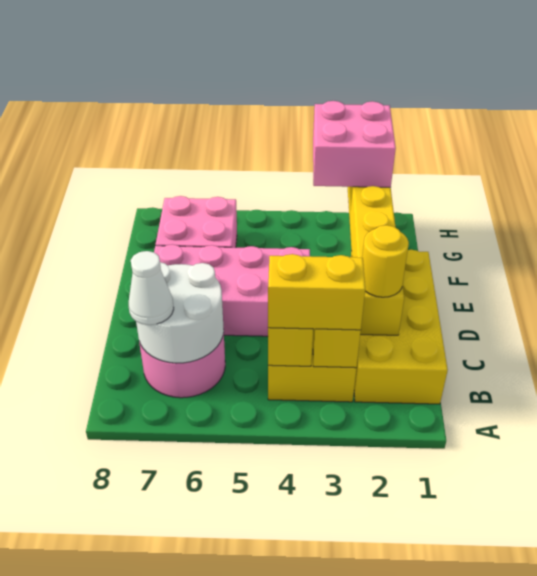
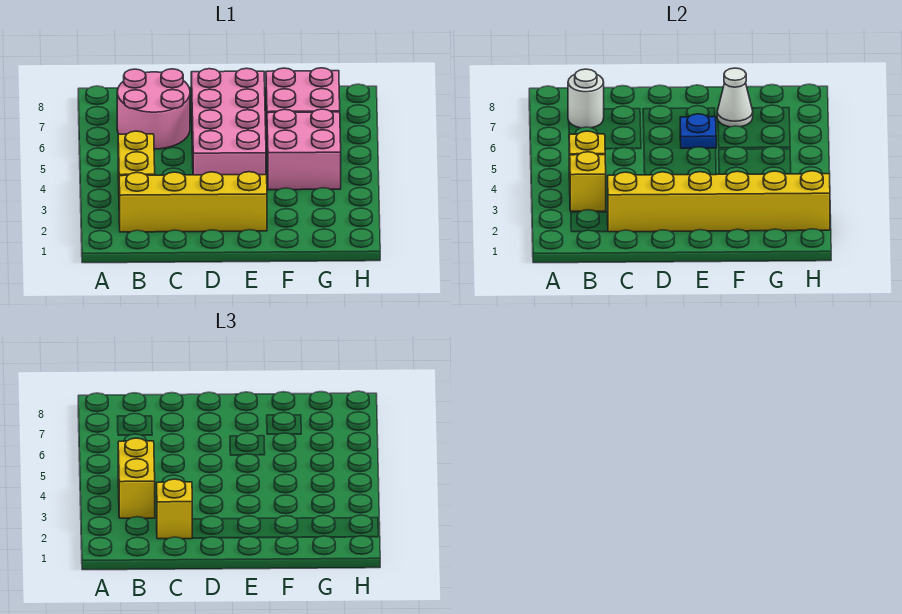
yellow 2x4 brick [351,250,448,404] -> yellow 1x4 brick [119,172,267,232]
white 2x2 round brick [136,262,224,363] -> white 1x1 round brick [568,69,604,128]
white 1x1 cone [129,251,174,325] -> white 1x1 cone moved to [717,68,753,127]
yellow 1x1 round brick [362,225,409,297] -> yellow 1x1 brick [157,479,192,539]
none -> blue 1x1 plate [680,114,716,148]
pink 2x2 brick [313,101,396,187] -> pink 2x2 brick moved to [267,109,341,190]

